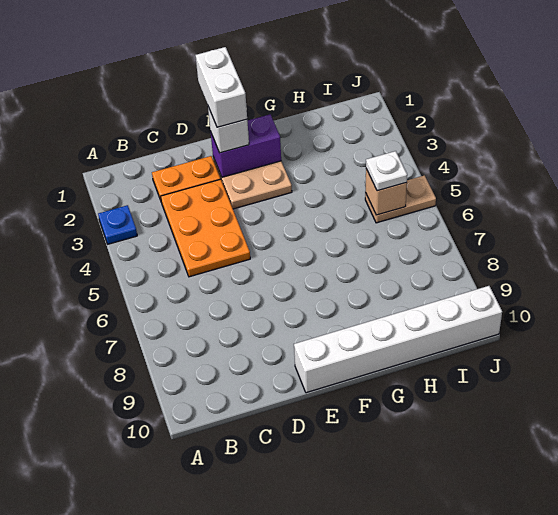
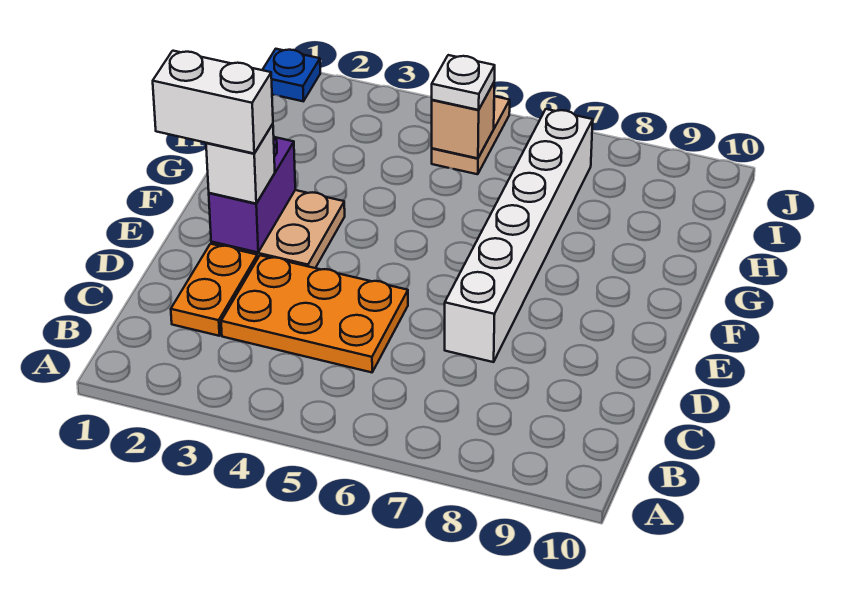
blue 1x1 plate [98,205,137,244] -> blue 1x1 plate moved to [263,49,320,101]
white 1x6 brick [294,286,502,393] -> white 1x6 brick moved to [445,109,593,362]

